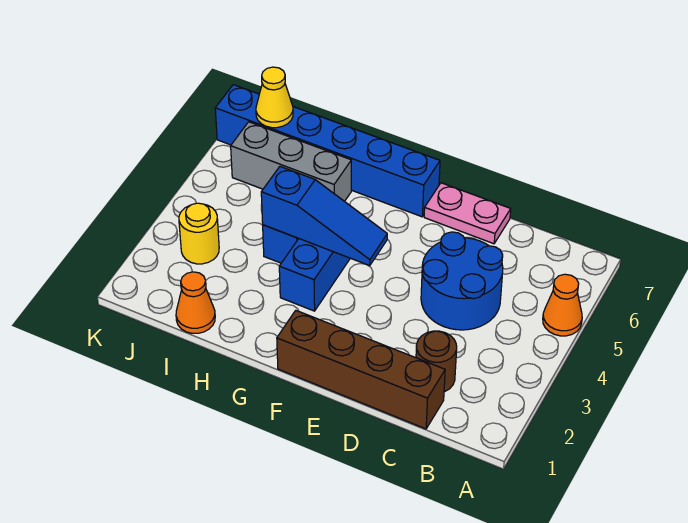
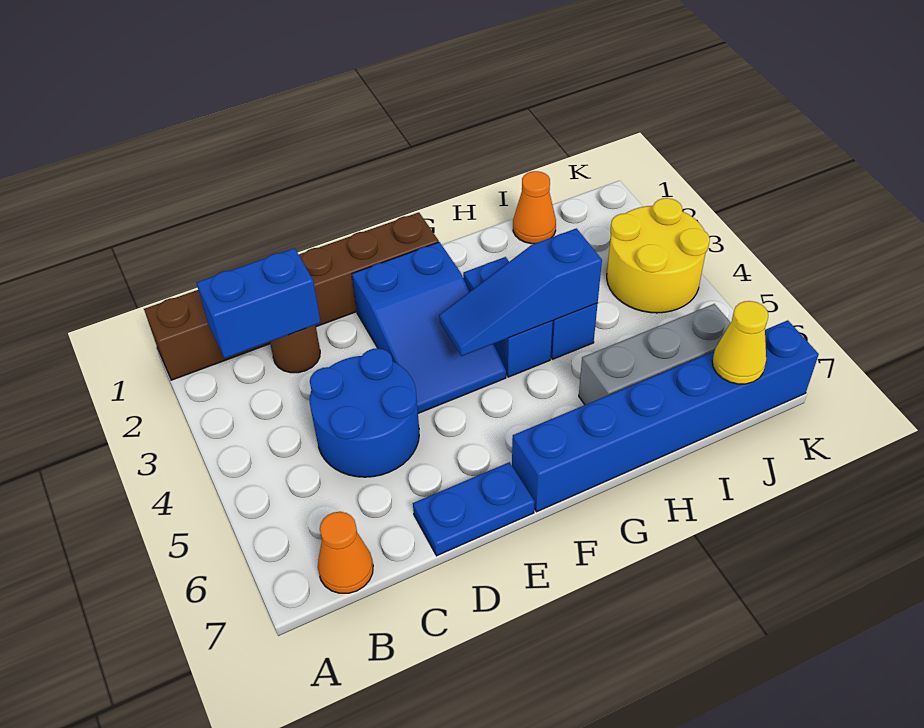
orange 1x1 cone [543,274,582,336] -> orange 1x1 cone moved to [318,512,373,593]
none -> blue 1x2 brick [196,248,321,358]
brown 1x4 brick [277,311,445,429] -> brown 1x6 brick [144,212,439,380]
pink 1x2 plate [424,183,511,244] -> blue 1x2 plate [413,462,535,556]
none -> blue 2x3 slope [352,242,506,413]
yellow 1x1 round brick [179,203,219,264] -> yellow 2x2 round brick [607,198,710,313]

